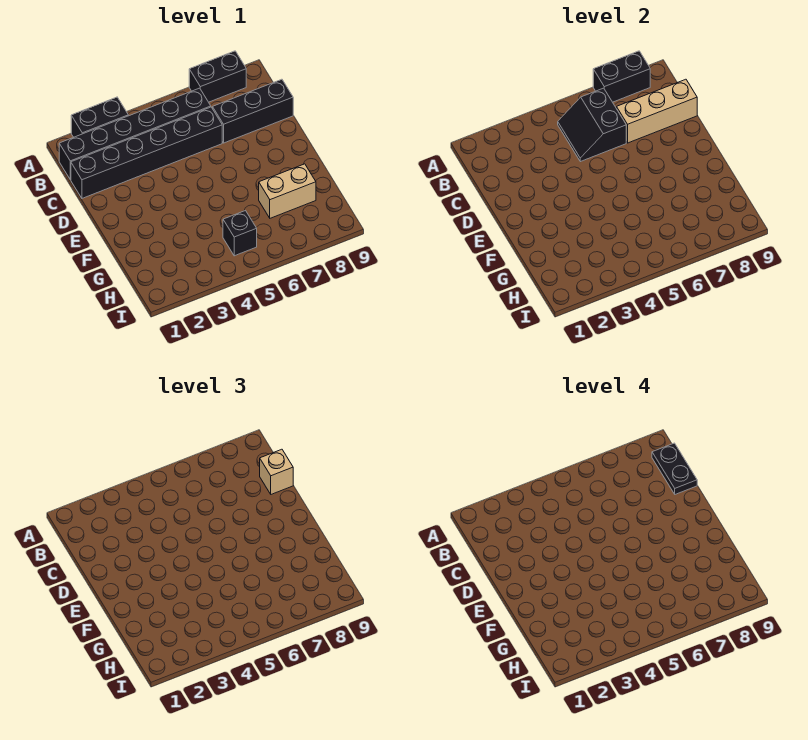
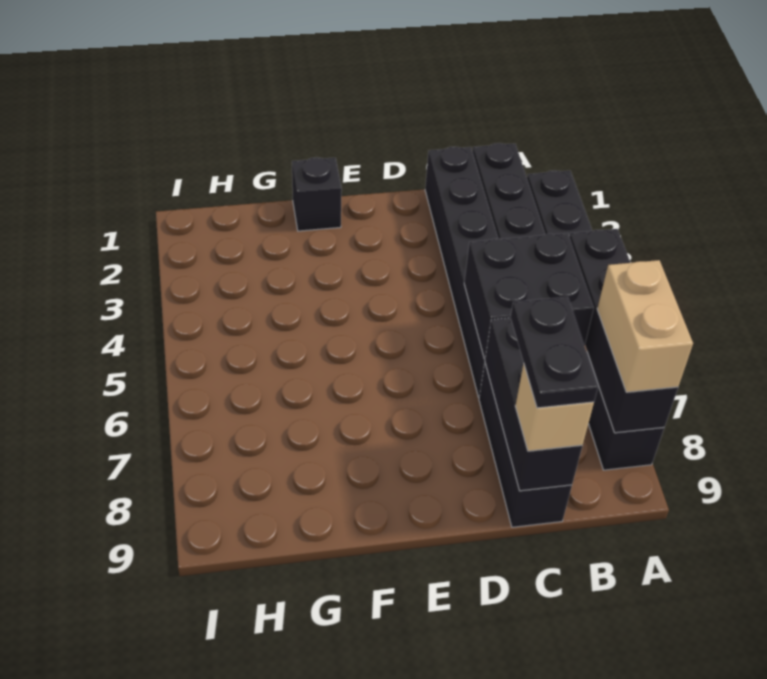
black 1x2 brick [593,51,650,102] -> black 1x4 brick [569,229,678,433]
black 2x2 slope [558,88,626,162] -> black 2x2 brick [464,233,594,359]
black 1x2 plate [652,443,697,494] -> black 1x2 plate turned to [511,297,598,408]
tan 1x3 brick [617,79,697,143] -> black 1x3 brick [485,318,582,491]
tan 1x2 brick [259,164,316,218] -> tan 1x2 brick moved to [597,260,693,392]
black 1x1 brick [223,211,257,256] -> black 1x1 brick moved to [292,157,342,231]

